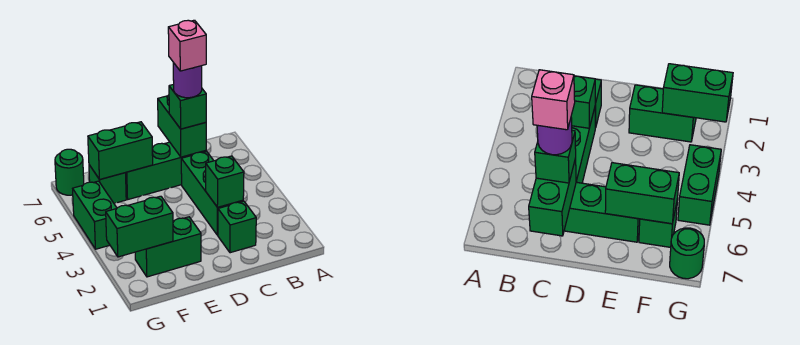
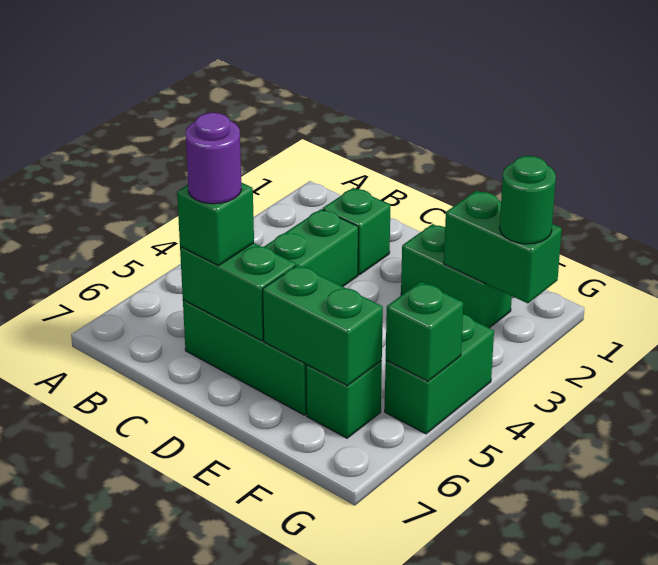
green 1x1 brick [206,156,244,207] -> green 1x1 brick moved to [386,282,463,381]
green 1x2 brick [158,95,206,157] -> green 1x2 brick turned to [180,243,296,341]
pink 1x1 brick [168,20,206,71] -> none
green 1x1 round brick [55,149,84,195] -> green 1x1 round brick moved to [500,156,556,244]

